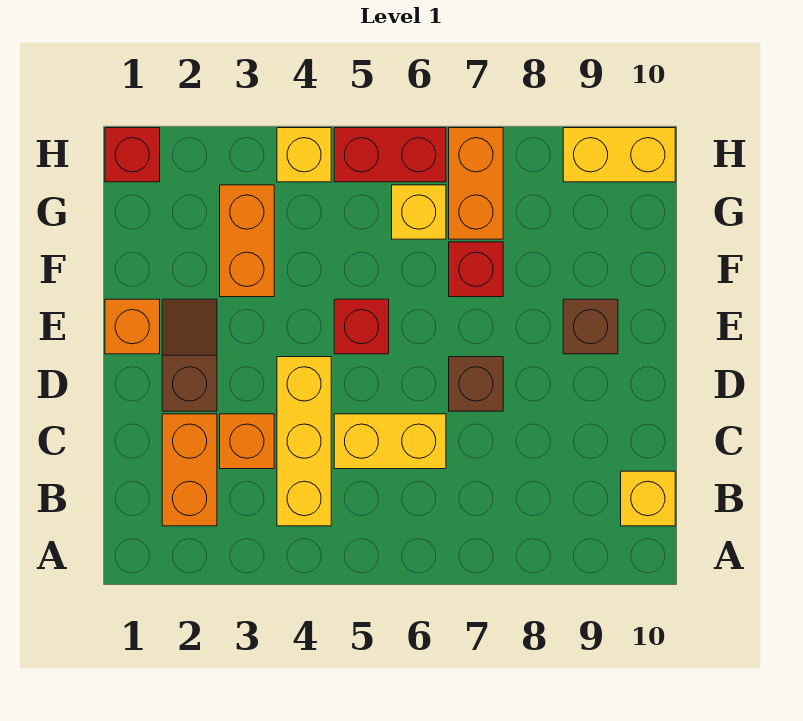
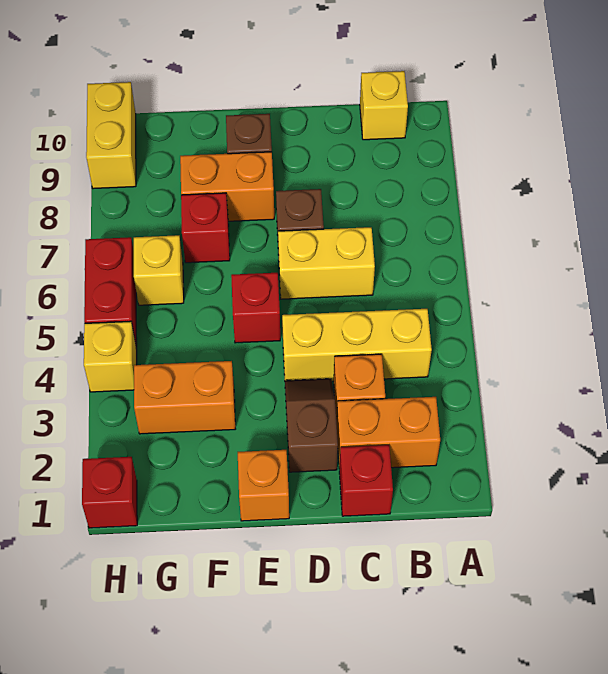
none -> red 1x1 brick [339,445,393,516]
yellow 1x2 brick [334,414,446,469] -> yellow 1x2 brick turned to [278,227,375,299]
brown 1x2 slope [162,299,217,411] -> brown 1x2 slope turned to [285,379,338,472]
orange 1x2 brick [449,128,503,239] -> orange 1x2 brick moved to [180,152,274,221]

